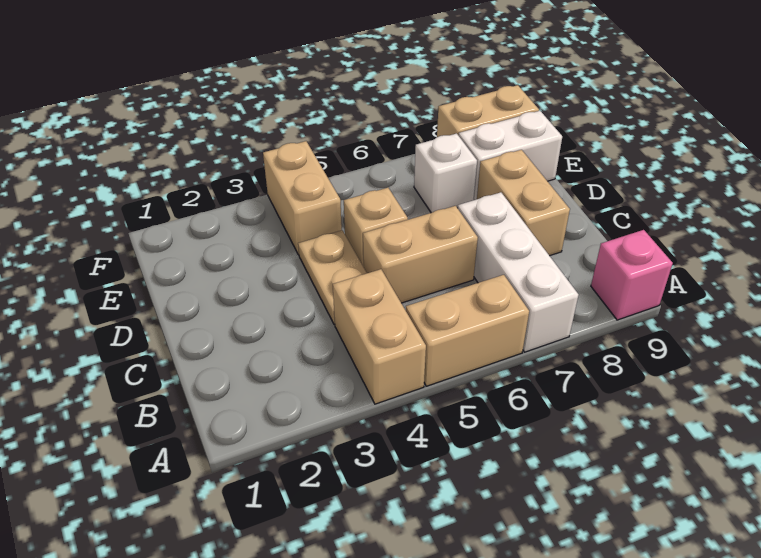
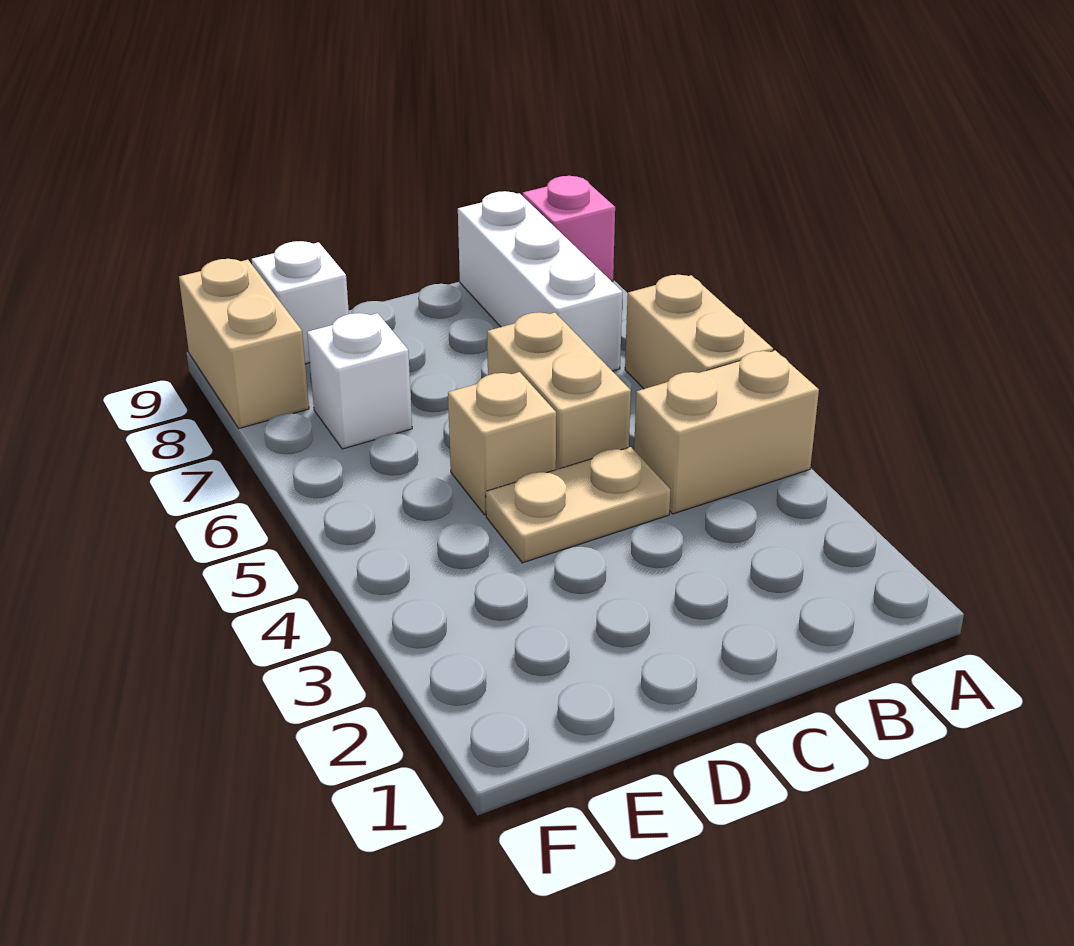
white 1x3 brick [458,192,578,352] -> white 1x3 brick turned to [458,191,622,371]
tan 1x2 brick [477,150,570,256] -> none
tan 1x2 brick [263,141,342,255] -> none
white 1x2 brick [459,111,562,200] -> white 1x1 brick [252,241,349,364]

